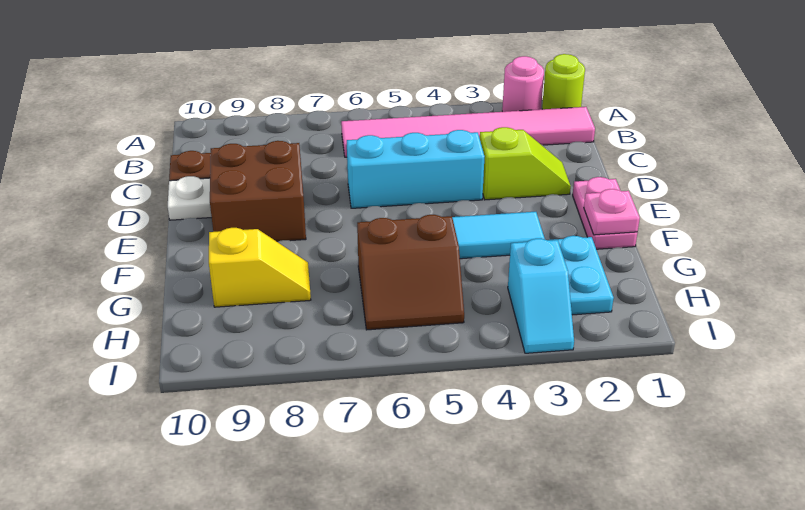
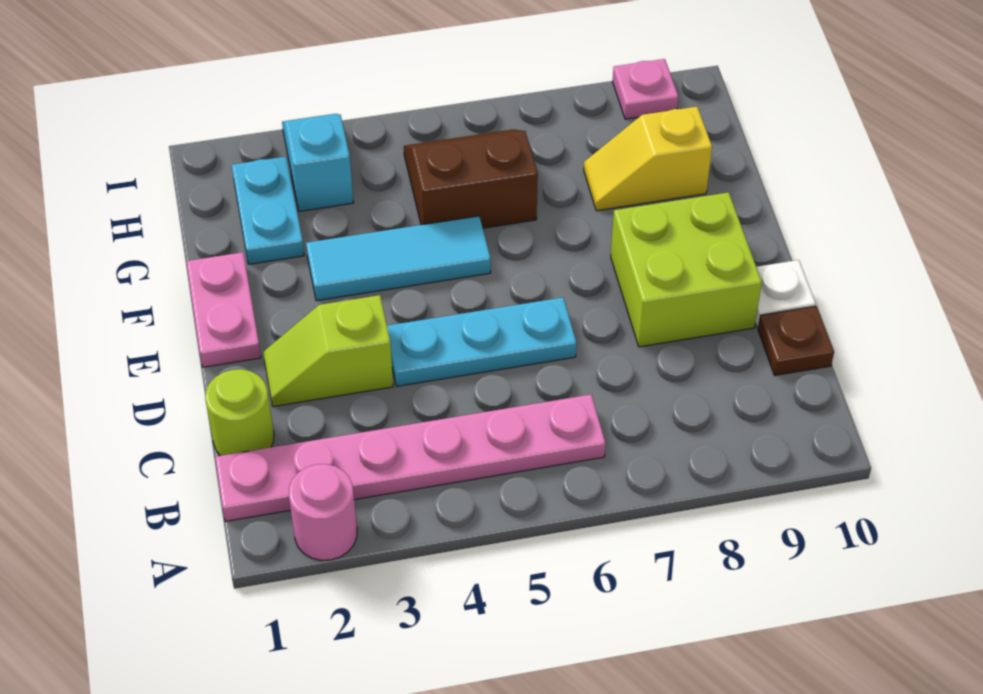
lime 1x1 round brick [542,54,585,109] -> lime 1x1 round brick moved to [205,369,274,456]
pink 1x6 tile [341,107,595,157] -> pink 1x6 plate [215,395,606,521]
cyan 1x3 brick [347,130,485,208] -> cyan 1x3 plate [387,298,577,386]
brown 2x2 brick [210,141,306,241] -> lime 2x2 brick [611,192,762,347]
pink 1x1 plate [584,189,640,235] -> pink 1x1 plate moved to [613,59,678,119]

